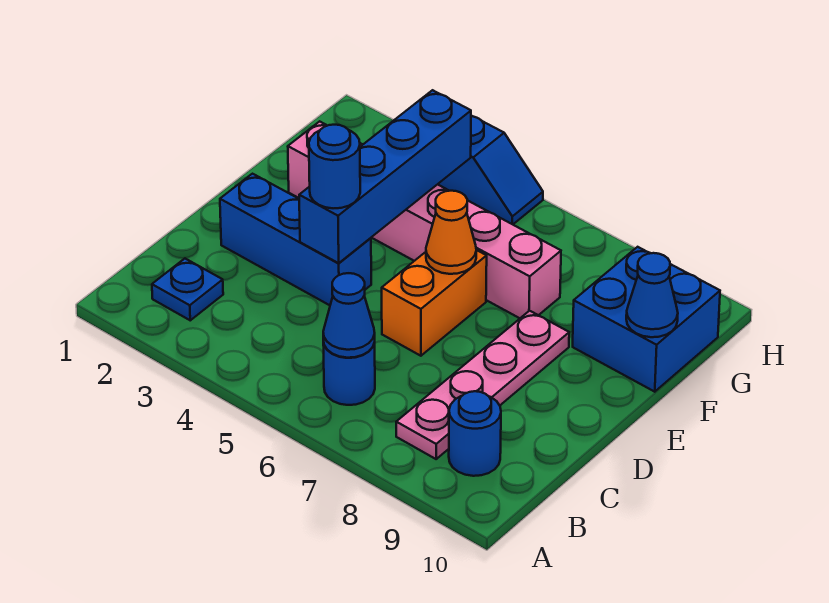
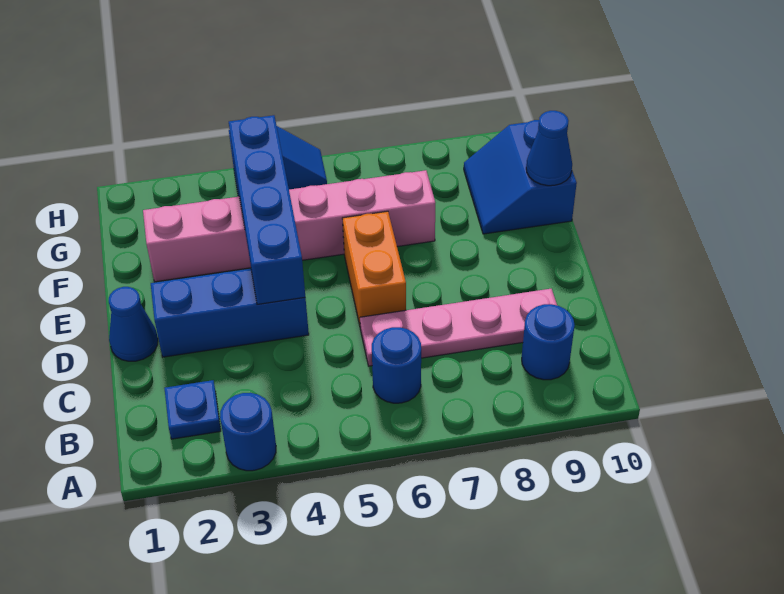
blue 1x1 cone [323,273,375,358] -> blue 1x1 cone moved to [109,287,158,361]
pink 1x4 plate [396,311,569,459] -> pink 1x4 plate turned to [360,289,557,366]
blue 1x1 round brick [309,125,360,208] -> blue 1x1 round brick moved to [220,393,276,471]
orange 1x1 cone [426,191,476,274] -> none
blue 2x2 brick [573,247,720,392] -> blue 2x2 slope [464,120,577,234]

